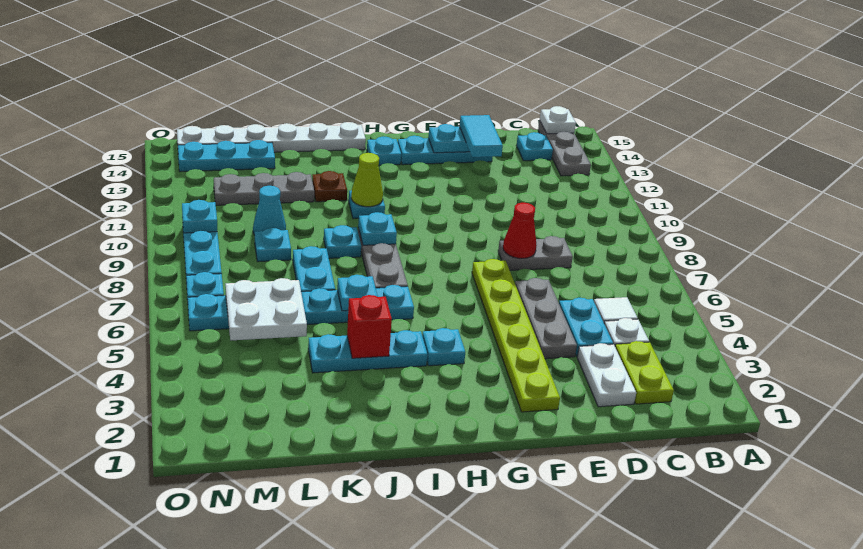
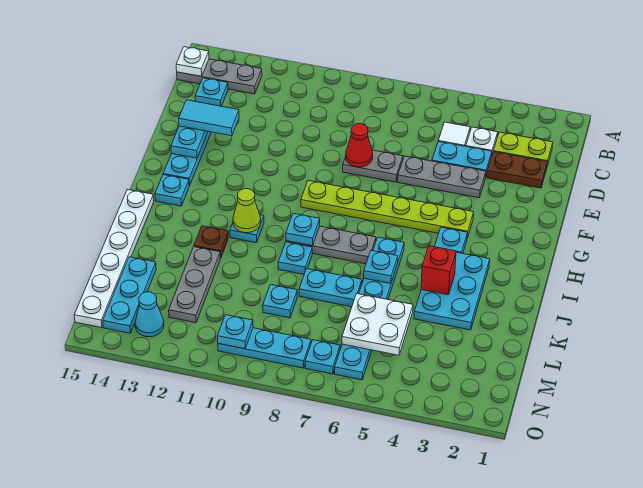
white 1x2 plate [577,343,636,407] -> brown 1x2 plate [487,152,547,188]
grey 1x2 plate [498,236,573,270] -> grey 1x2 plate turned to [343,150,403,182]
lime 1x6 plate [472,259,560,412] -> lime 1x6 plate moved to [301,181,474,238]
cyan 1x3 plate [308,330,427,373] -> cyan 2x3 plate [414,252,490,330]
cyan 1x1 cone [253,186,286,235] -> cyan 1x1 cone moved to [135,292,164,337]

